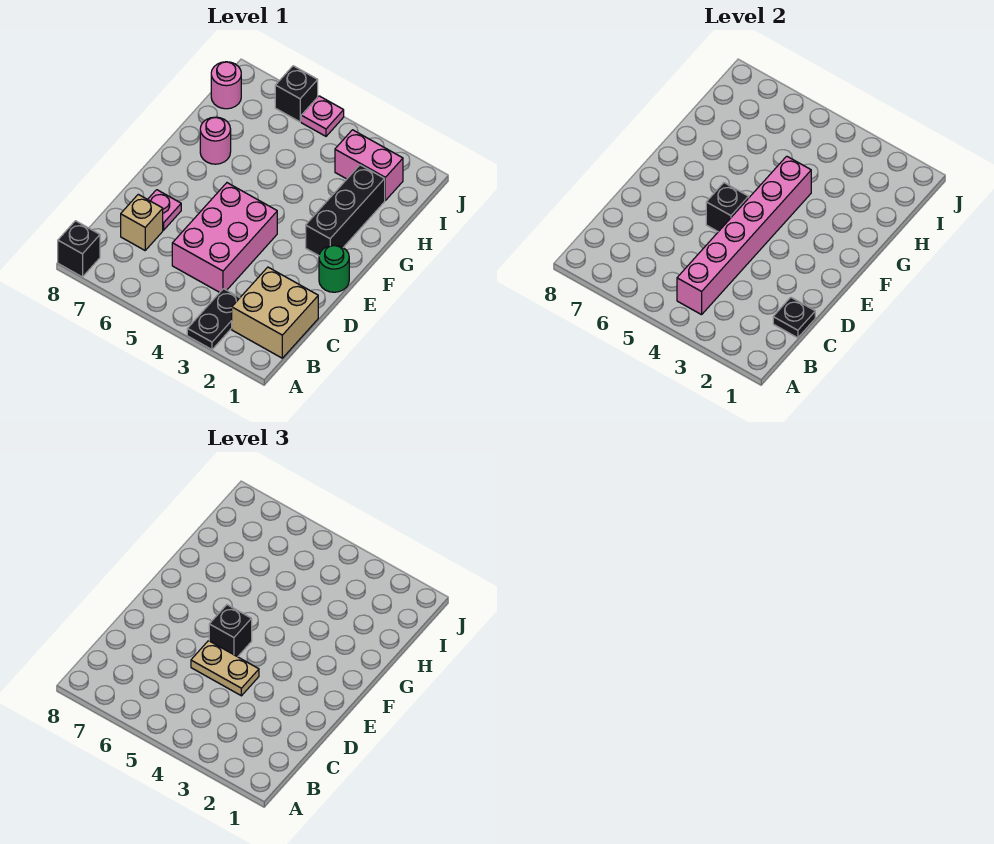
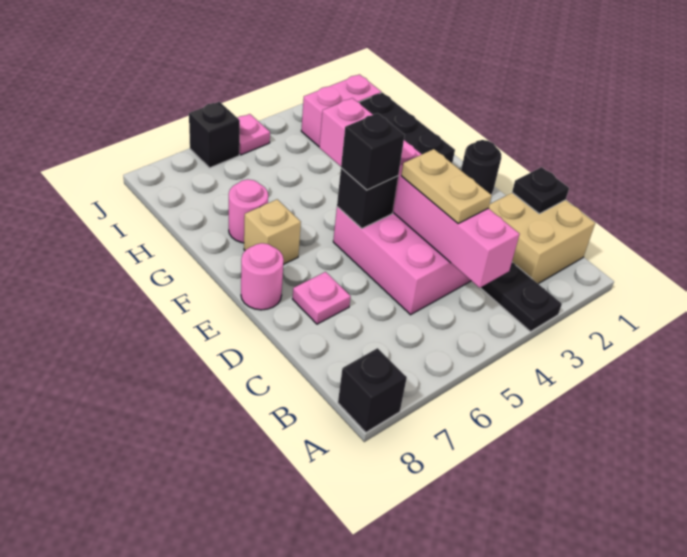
tan 1x1 brick [121,194,163,250] -> tan 1x1 brick moved to [244,199,301,265]
tan 1x2 plate [191,641,259,696] -> tan 1x2 plate turned to [401,149,492,223]
green 1x1 round brick [319,245,349,292] -> black 1x1 round brick [461,140,501,195]
pink 1x1 round brick [211,62,241,109] -> pink 1x1 round brick moved to [241,243,284,310]

